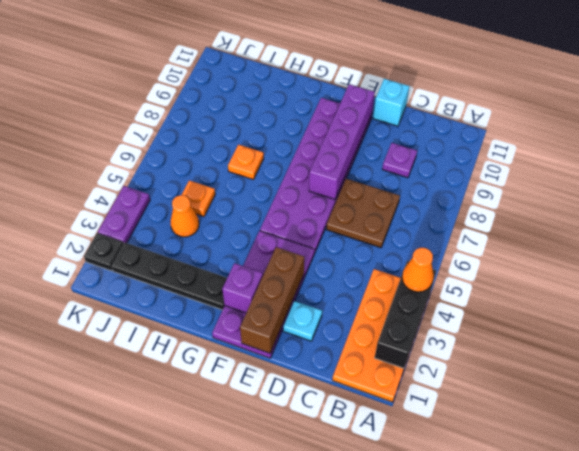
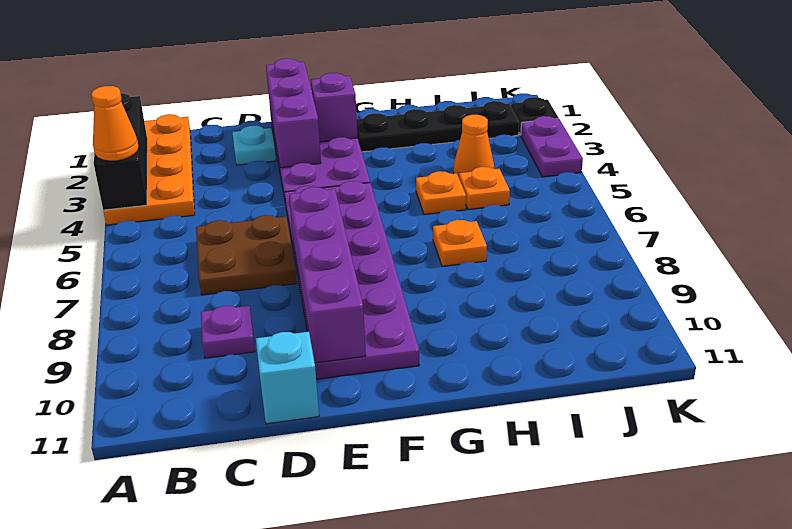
brown 1x3 brick [240,247,304,353] -> purple 1x3 brick [266,59,321,168]
none -> orange 1x1 plate [416,171,466,214]

